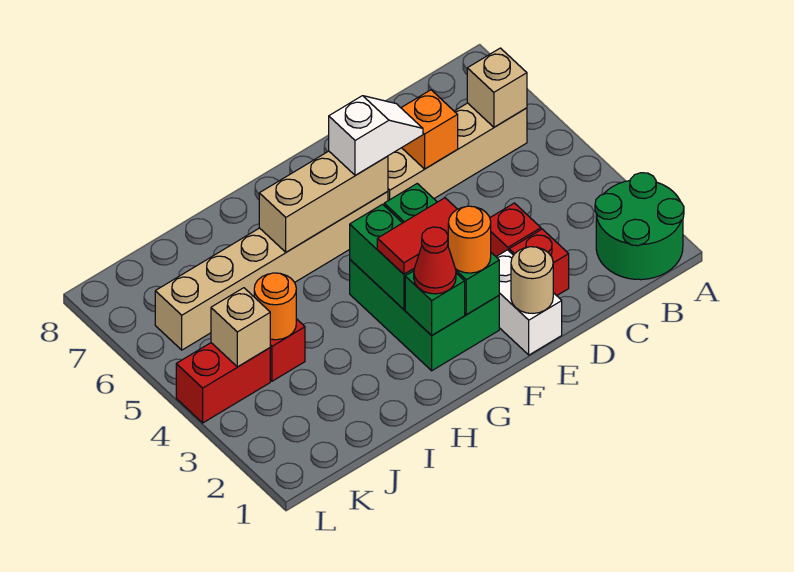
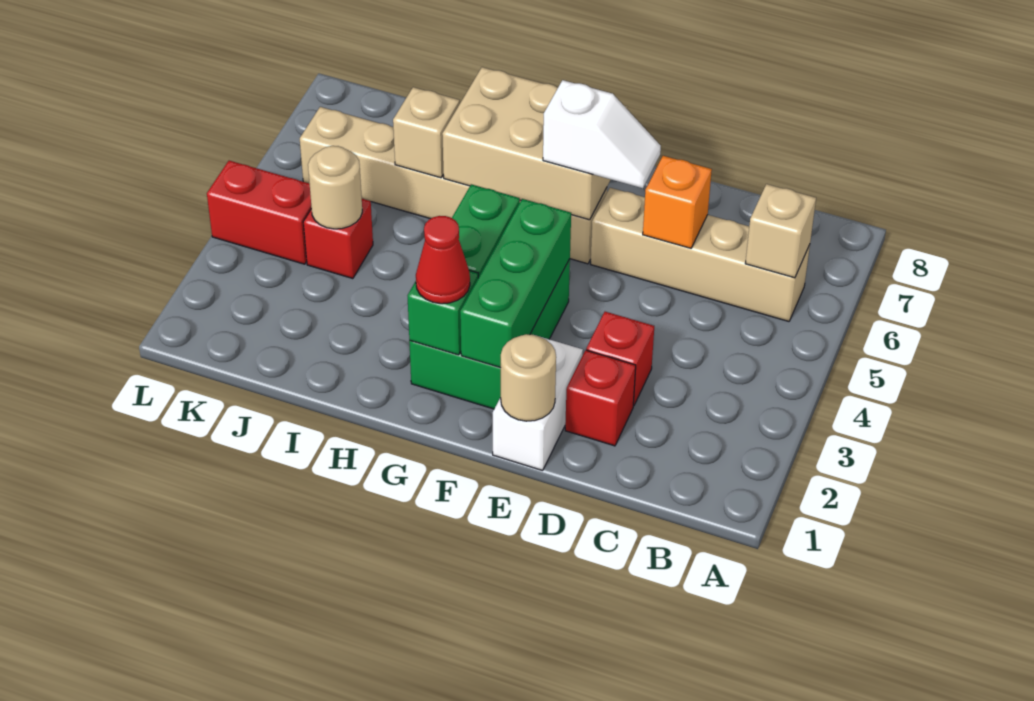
green 2x2 round brick [595,173,684,280] -> none
orange 1x1 round brick [448,206,491,273] -> none
red 1x2 tile [377,198,457,274] -> none
tan 1x3 brick [259,151,388,252] -> tan 2x3 brick [442,67,627,220]
orange 1x1 round brick [254,273,296,340] -> tan 1x1 round brick [308,146,362,229]
tan 1x1 brick [211,288,270,367] -> tan 1x1 brick moved to [393,87,460,178]

